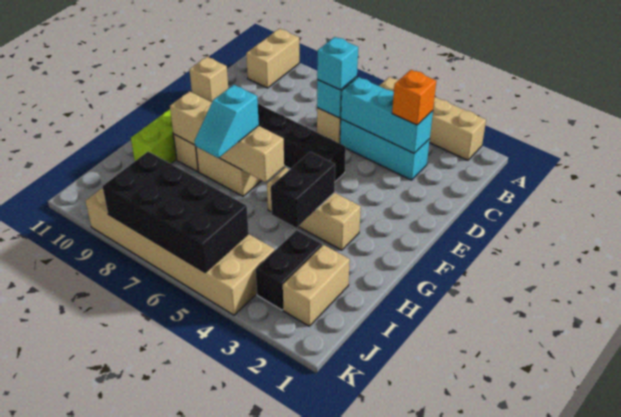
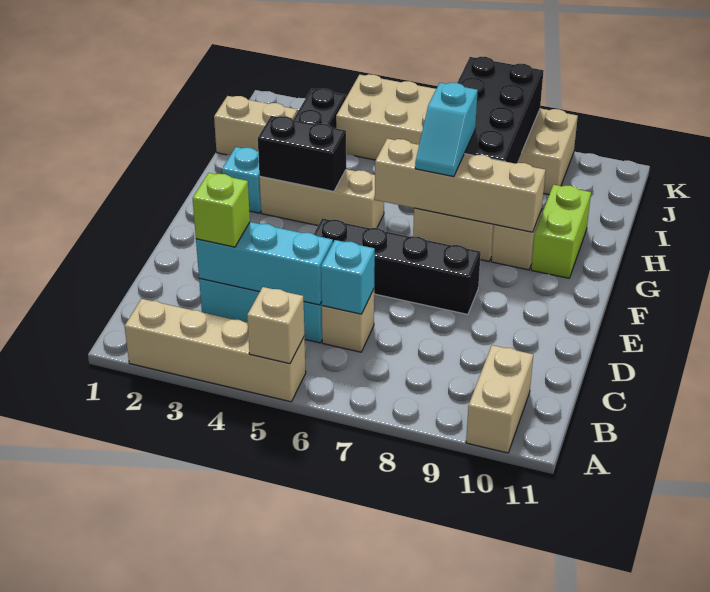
orange 1x1 brick [392,70,436,125] -> lime 1x1 brick [193,173,250,247]
cyan 1x1 brick [317,37,358,90] -> cyan 1x1 brick moved to [222,147,261,213]
tan 1x1 brick [189,57,228,102] -> tan 1x1 brick moved to [247,287,304,364]
black 1x2 brick [271,152,335,228] -> black 1x2 brick turned to [258,116,346,191]
cyan 1x2 slope [195,85,259,158] -> cyan 1x2 slope turned to [415,83,478,177]
tan 1x2 brick [283,245,350,326] -> tan 1x2 brick turned to [214,96,297,155]
black 2x4 brick [102,152,249,272] -> black 2x4 brick turned to [457,57,544,164]

